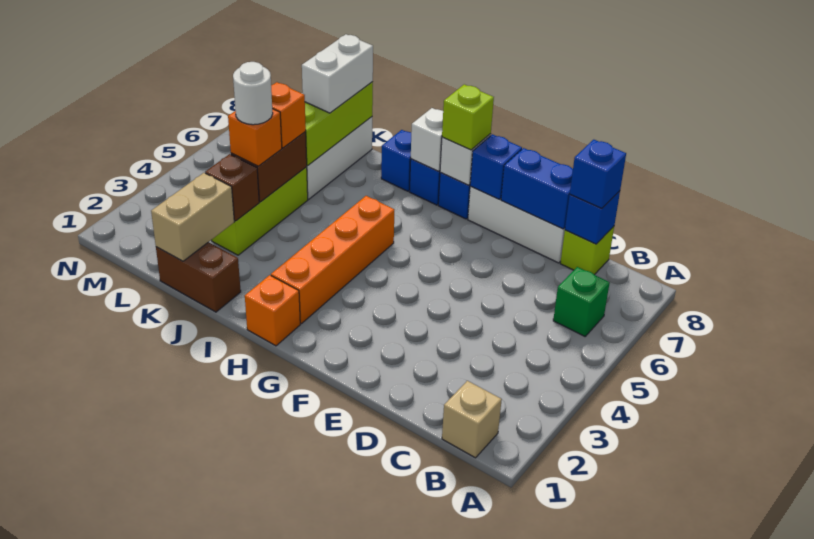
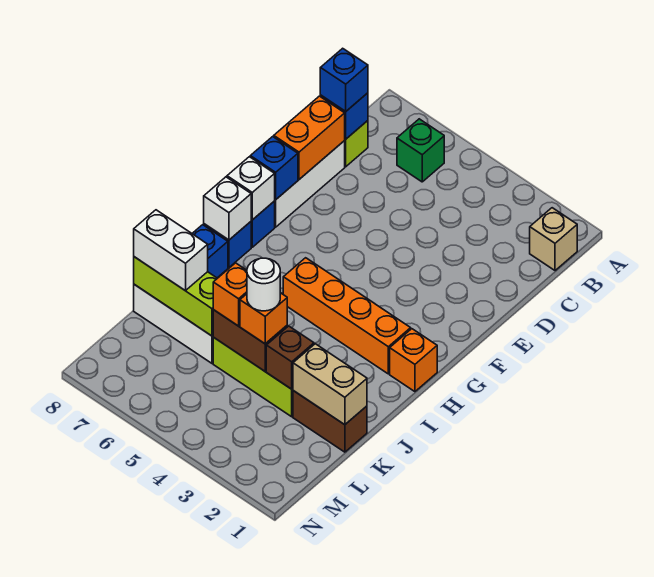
blue 1x2 brick [501,148,573,229] -> orange 1x2 brick [274,96,345,179]
lime 1x1 brick [442,84,494,150] -> none
brown 1x2 brick [156,242,241,312] -> brown 1x2 brick turned to [293,391,367,452]

